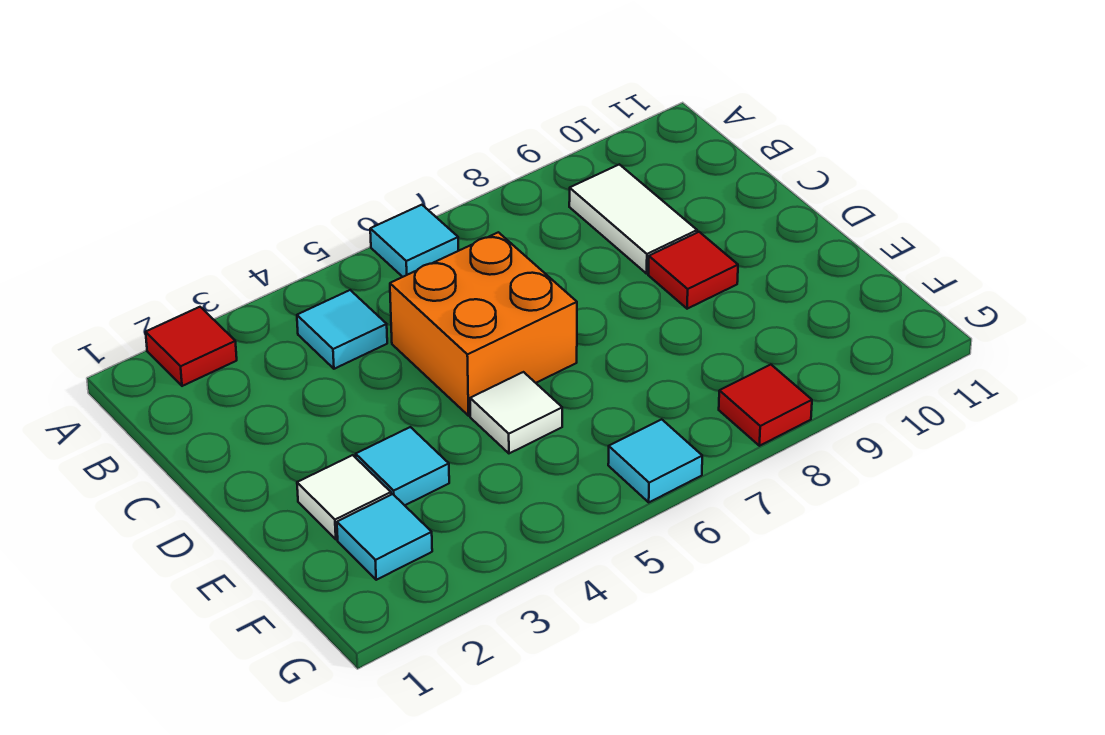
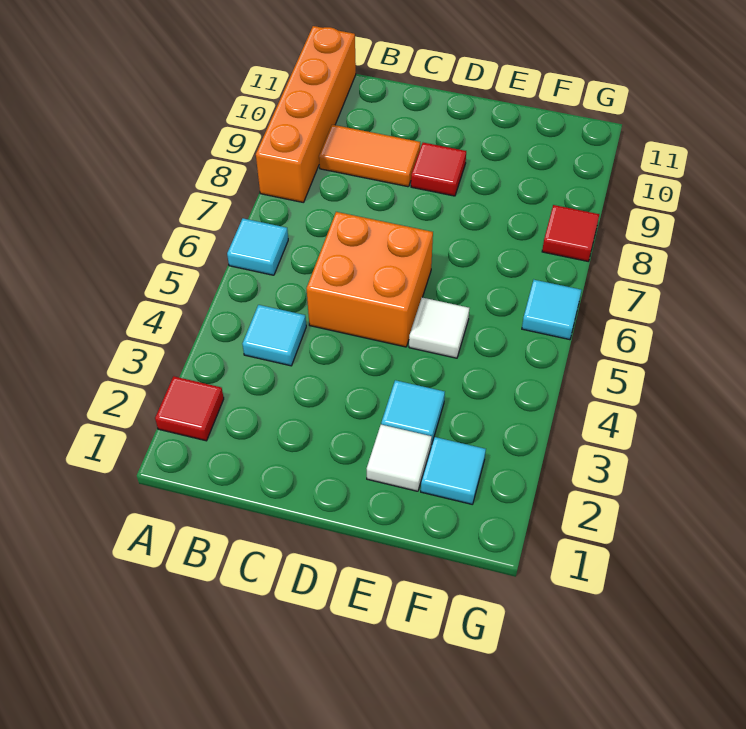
none -> orange 1x4 brick [256,26,356,203]
white 1x2 tile [569,164,697,274] -> orange 1x2 tile [319,125,420,187]

